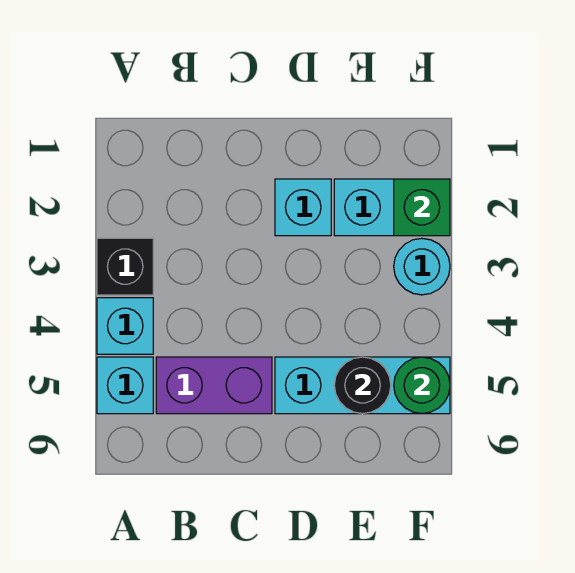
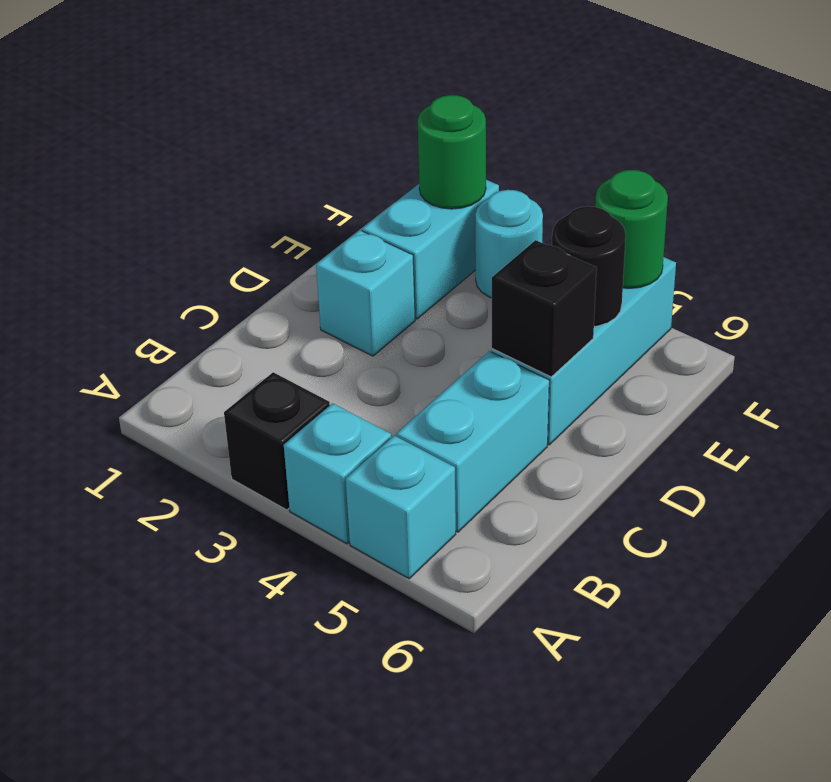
purple 1x2 brick [156,357,272,414] -> cyan 1x2 brick [396,351,549,532]
none -> black 1x1 brick [492,240,597,377]
green 1x1 brick [394,179,450,236] -> green 1x1 round brick [418,95,486,209]

